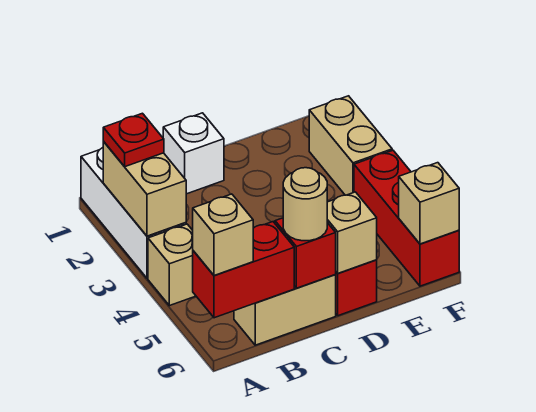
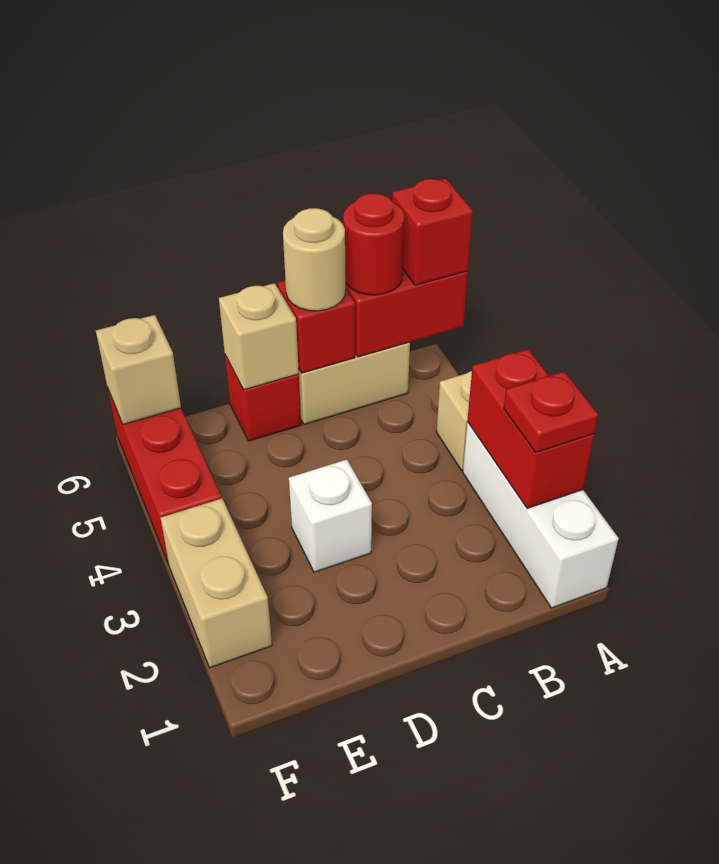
tan 1x2 brick [103,142,186,236] -> red 1x2 brick [467,349,594,508]
tan 1x1 brick [193,194,253,276] -> red 1x1 brick [392,179,473,285]
none -> red 1x1 round brick [343,193,404,295]
white 1x1 brick [163,113,224,194] -> white 1x1 brick moved to [289,460,372,572]

